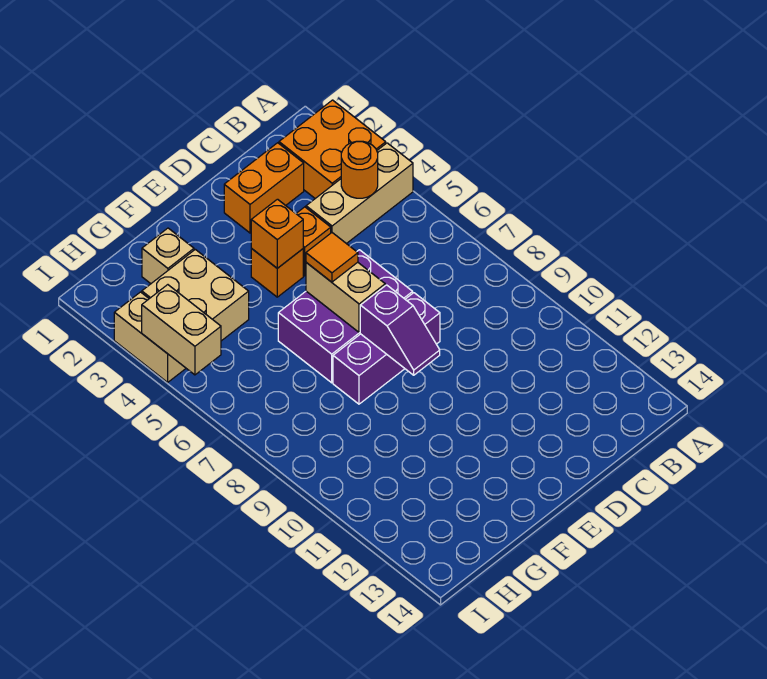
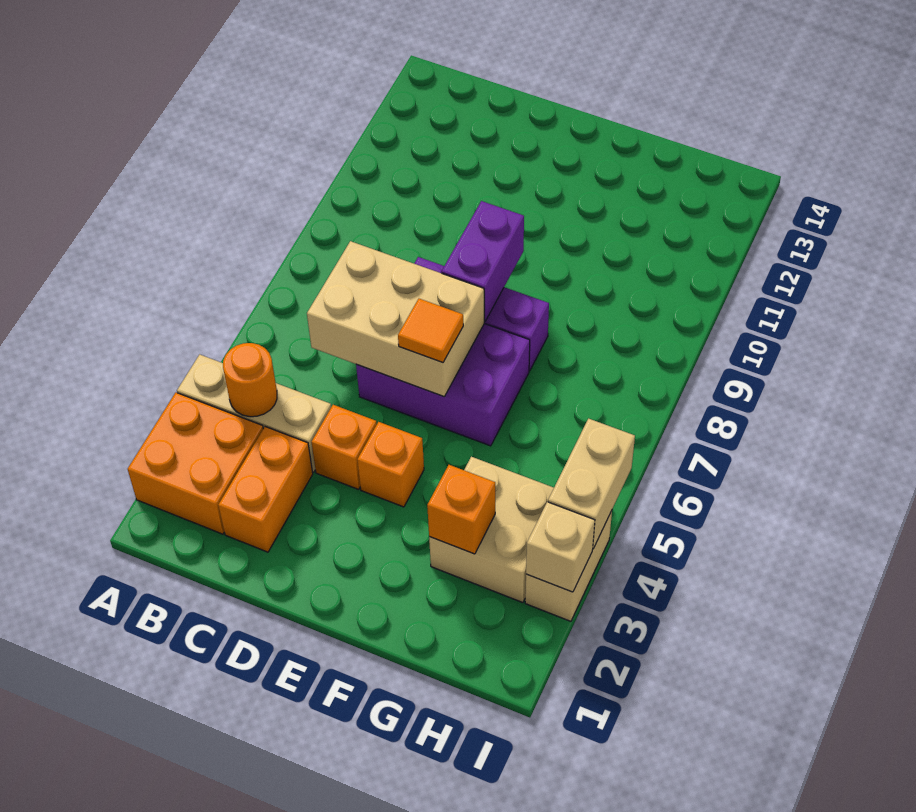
orange 1x2 brick [224,143,304,233] -> orange 1x2 brick turned to [218,427,313,552]
orange 1x1 brick [251,199,303,268] -> orange 1x1 brick moved to [427,465,495,554]
tan 1x2 brick [306,262,385,333] -> tan 2x3 brick [307,241,484,397]
purple 1x2 slope [360,285,440,375] -> purple 1x2 brick [441,201,524,321]
tan 1x1 brick [142,228,194,284] -> tan 1x1 brick moved to [526,502,595,592]

